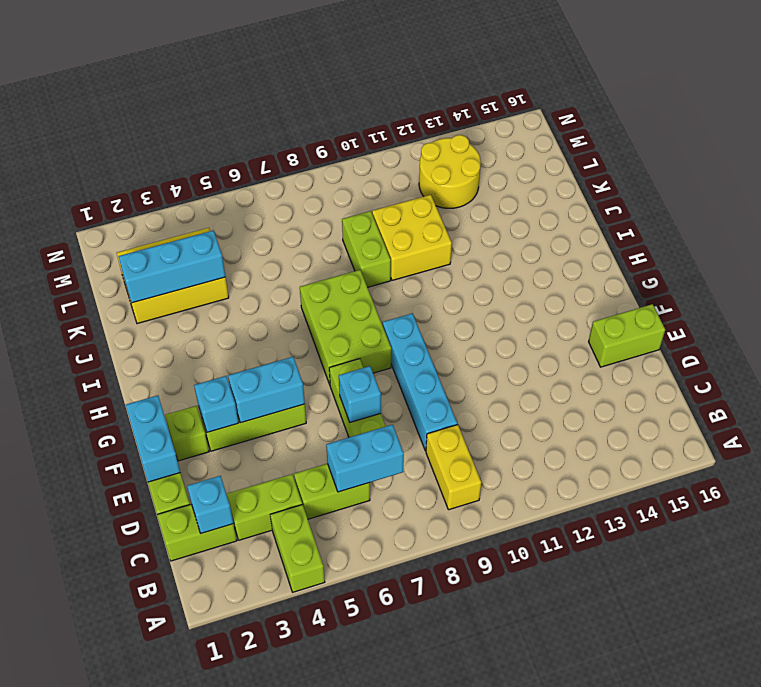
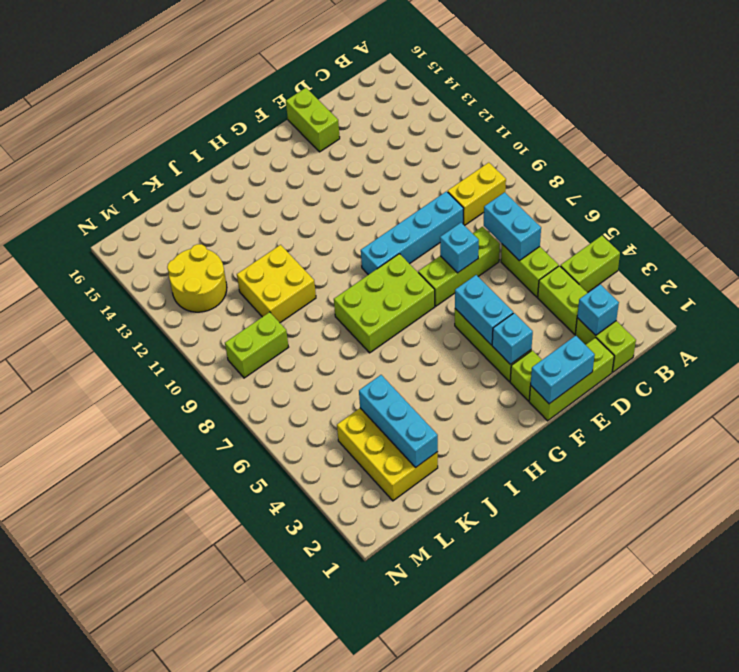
lime 1x2 brick [342,211,391,287] -> lime 1x2 brick moved to [225,312,288,378]

